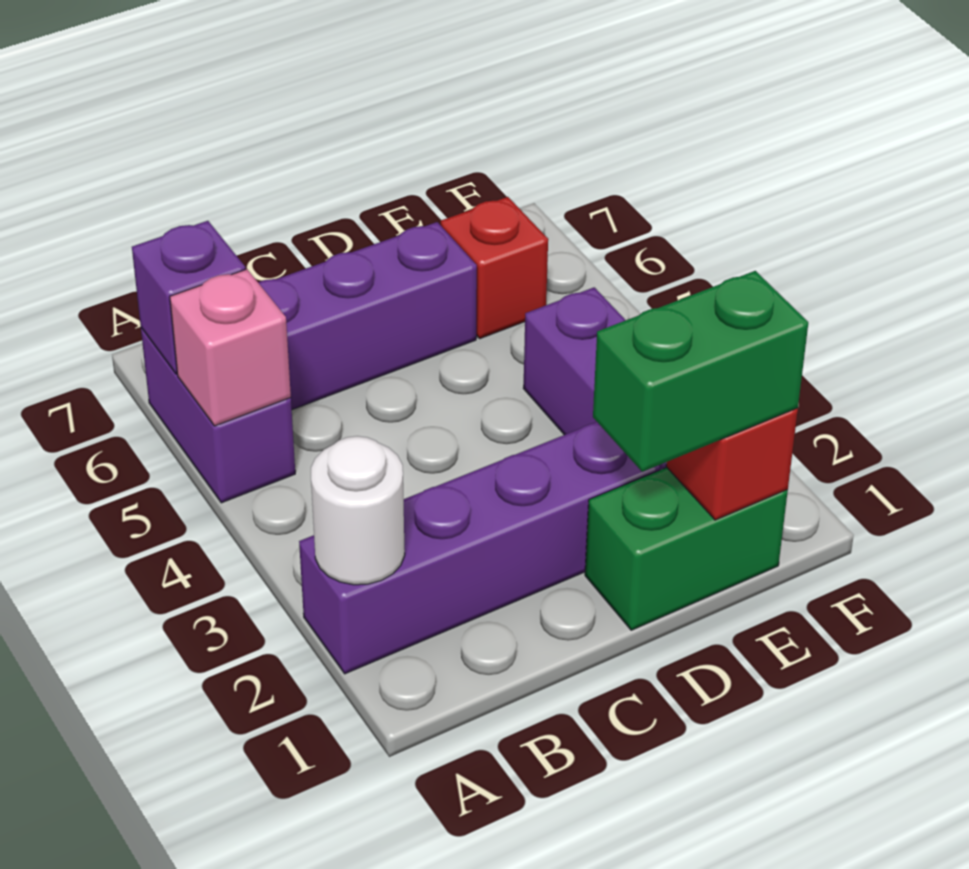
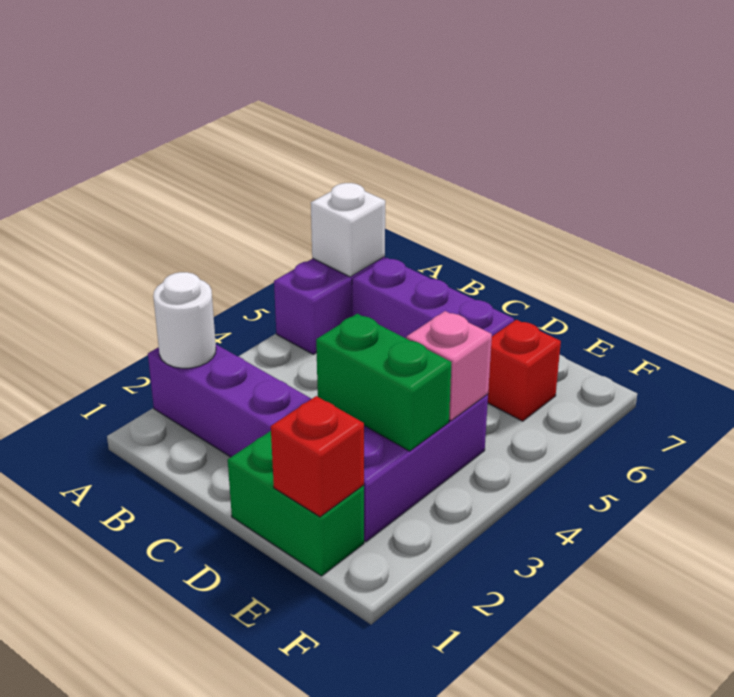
pink 1x1 brick [170,269,291,426] -> pink 1x1 brick moved to [406,311,492,421]
purple 1x1 brick [132,221,245,374] -> white 1x1 brick [311,183,385,277]
green 1x2 brick [593,271,808,472] -> green 1x2 brick moved to [316,314,452,451]

